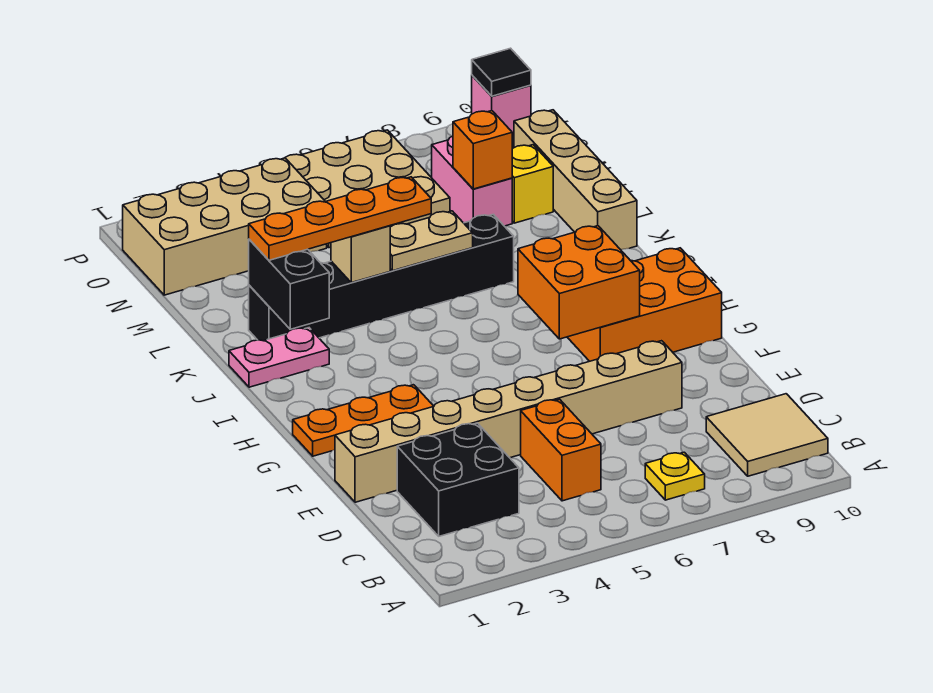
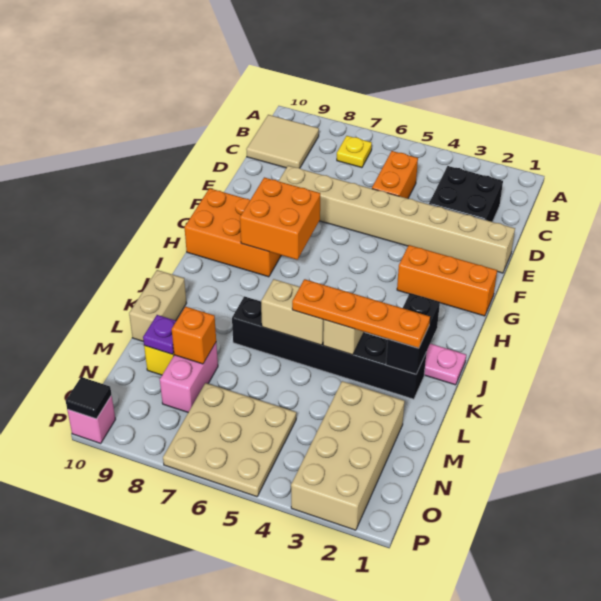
orange 1x3 plate [293,385,434,456] -> orange 1x3 brick [397,245,497,316]
tan 1x2 plate [390,211,473,271] -> tan 1x2 brick [261,279,324,345]
tan 1x4 brick [514,110,637,250] -> tan 1x2 brick [129,270,186,342]
none -> purple 1x1 plate [143,315,176,354]
tan 2x4 brick [123,158,327,295] -> tan 2x4 brick turned to [291,381,405,530]

